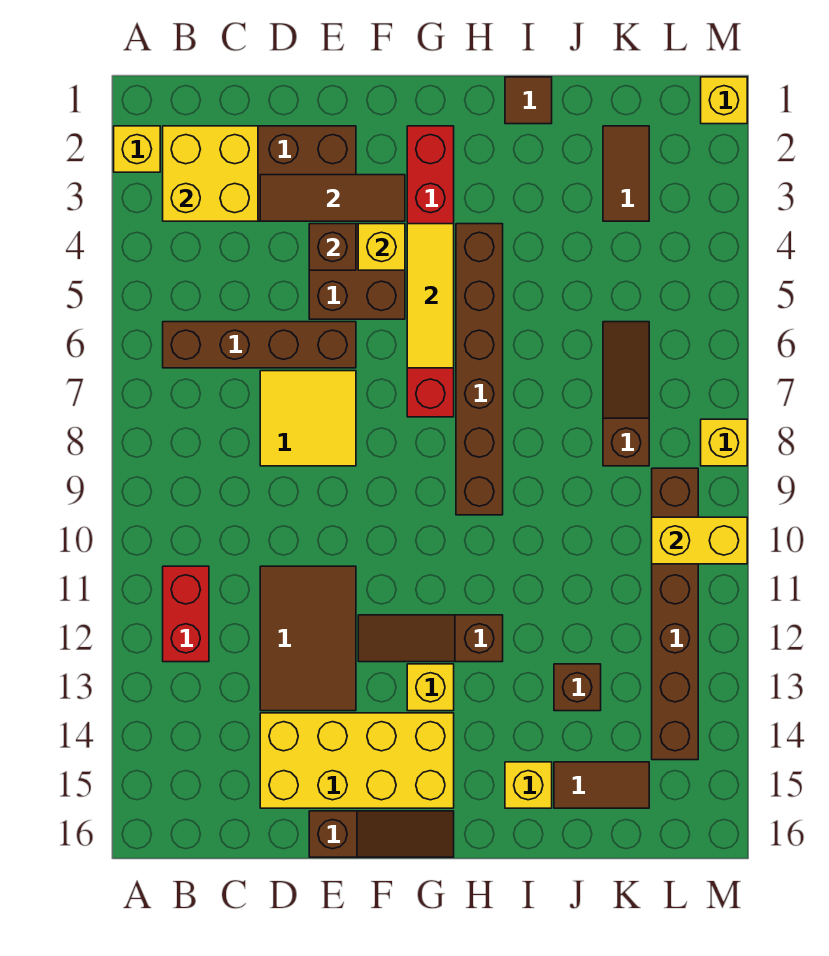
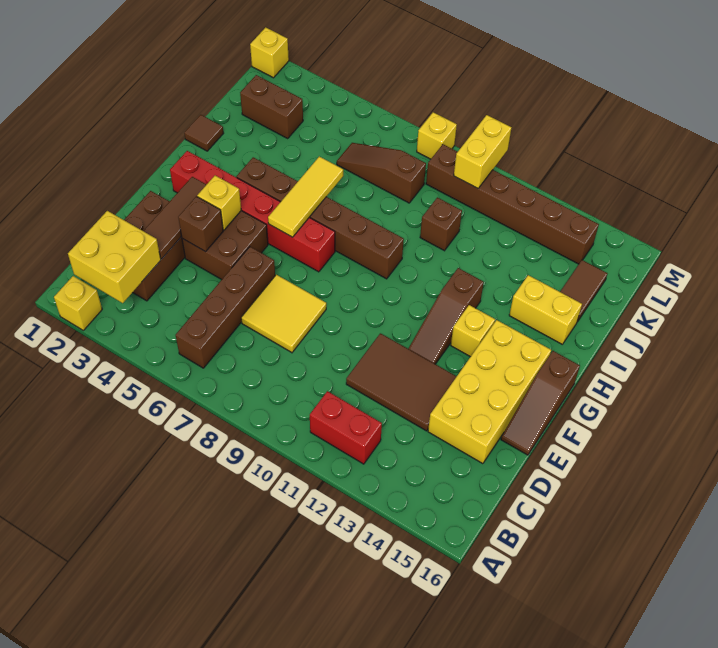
brown 1x3 slope [309,811,454,857] -> brown 1x3 slope turned to [501,351,580,455]
yellow 1x3 tile [407,224,454,368] -> yellow 1x3 tile turned to [268,156,343,237]
yellow 1x1 brick [505,762,552,808] -> yellow 1x2 brick [509,275,582,344]
brown 1x1 brick [554,664,601,711] -> brown 1x1 brick moved to [420,197,462,251]
brown 1x2 tile [603,126,649,221] -> brown 1x2 brick [240,75,303,138]

